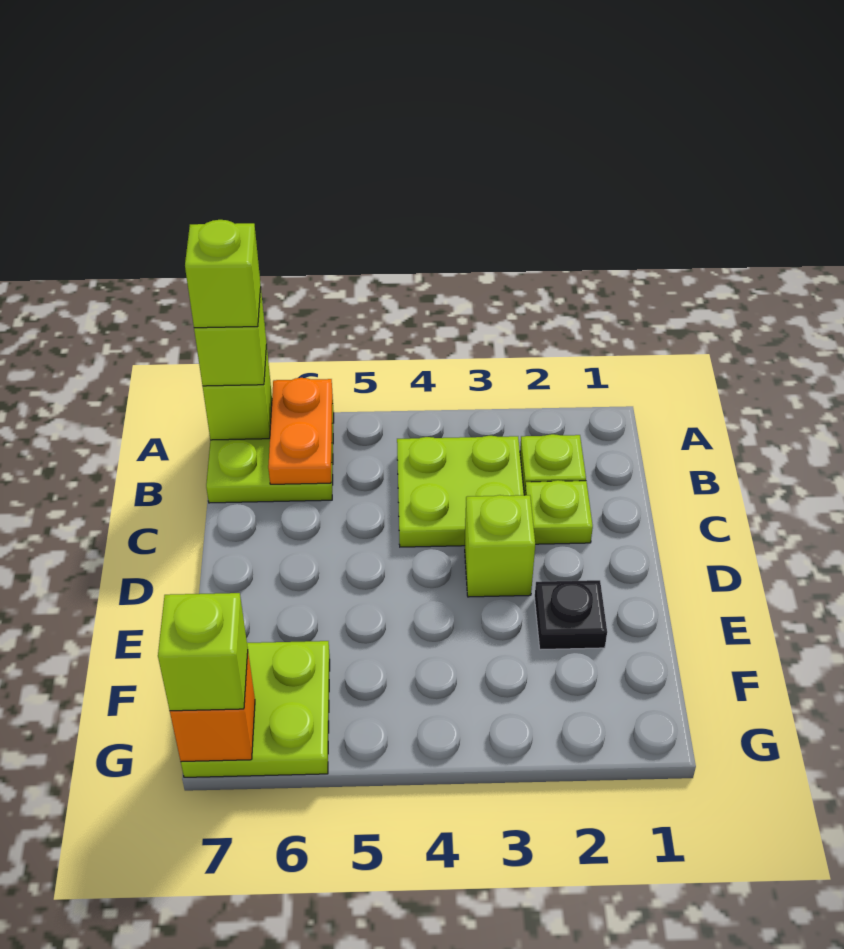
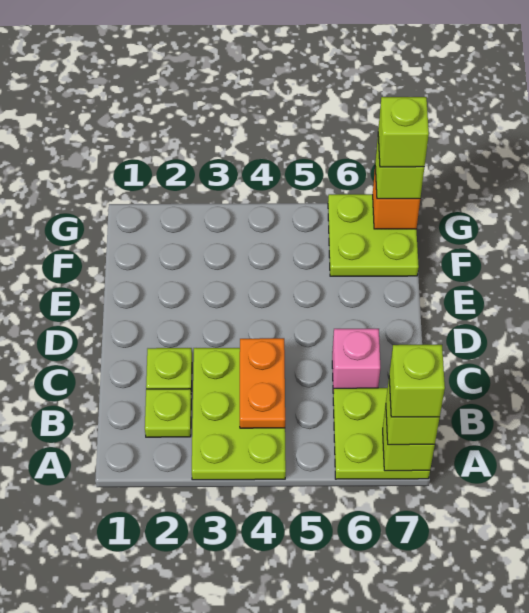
orange 1x2 plate [268,378,333,484] -> orange 1x2 plate moved to [240,338,285,428]
lime 2x2 plate [397,436,524,547] -> lime 2x3 plate [192,348,286,480]
none -> pink 1x1 brick [332,329,380,393]
lime 1x1 brick [465,495,535,597] -> lime 1x1 brick moved to [378,97,429,167]
black 1x1 plate [535,580,607,650] -> none

